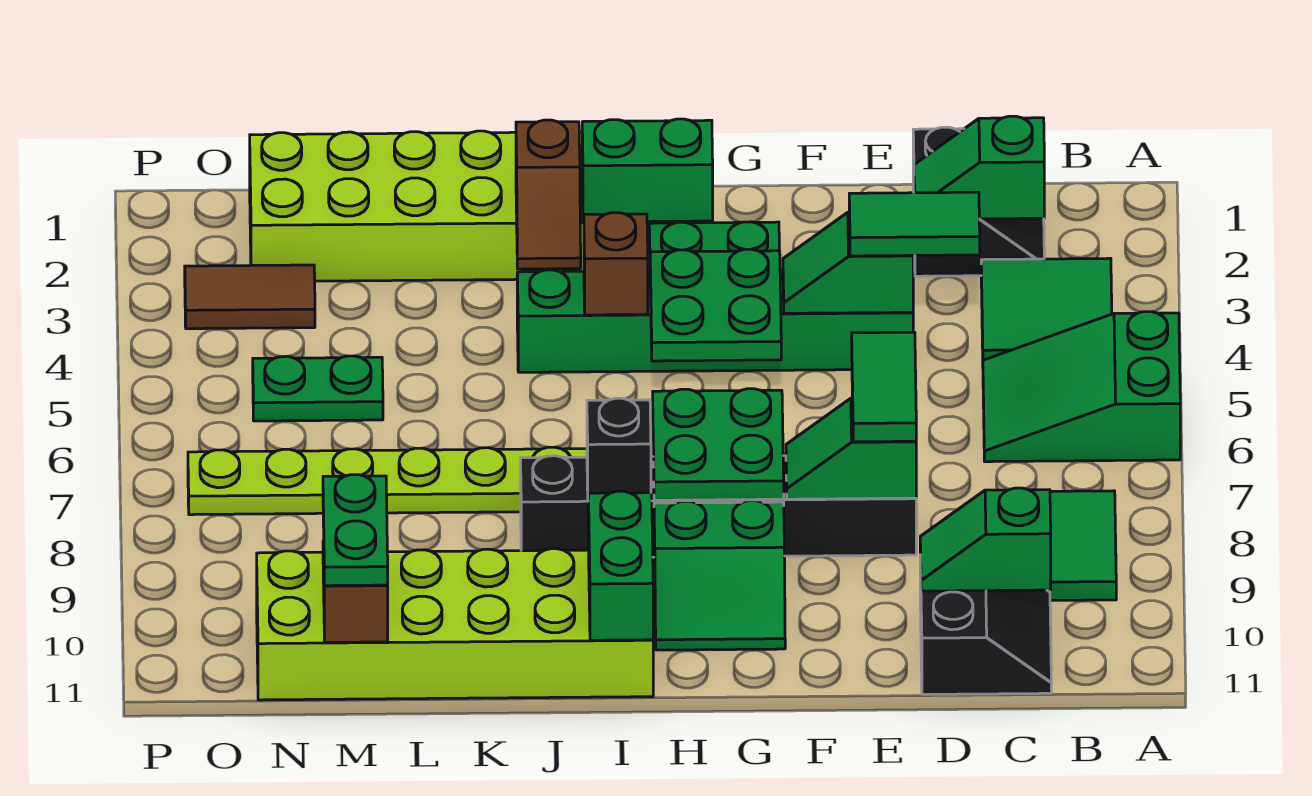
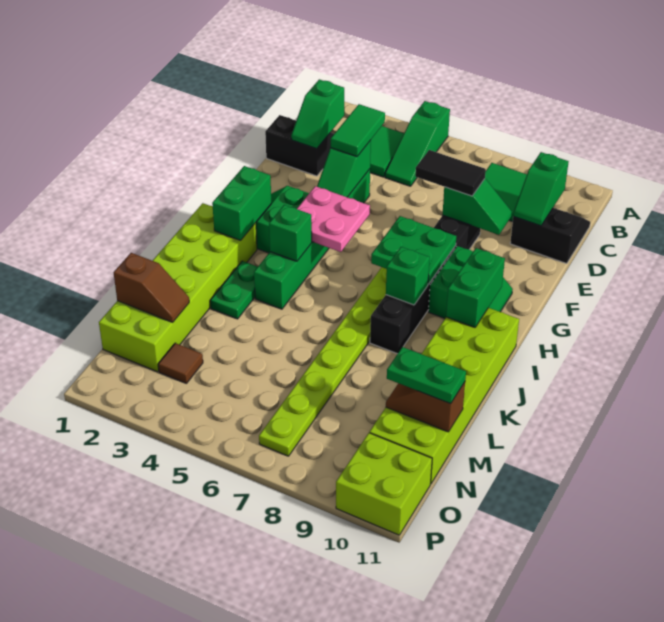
green 2x3 slope [983,312,1180,462] -> green 1x3 slope [385,101,450,186]
green 1x2 tile [852,332,916,442] -> black 1x2 tile [415,150,486,196]
green 1x2 slope [786,398,916,499] -> green 1x2 slope turned to [442,179,512,235]
green 2x2 plate [650,249,781,361] -> pink 2x2 plate [297,186,370,252]
brown 1x1 brick [584,213,648,315] -> green 1x1 brick [269,205,312,261]
black 1x1 brick [587,398,651,494] -> green 1x1 brick [386,247,430,305]
green 1x2 brick [588,491,653,640] -> green 1x2 brick turned to [446,248,505,327]
brown 1x2 slope [516,120,581,269] -> brown 1x2 slope moved to [114,253,189,322]
green 1x2 plate [253,356,383,421] -> green 1x2 plate moved to [210,261,257,319]
brown 1x2 tile [185,265,315,329] -> brown 1x1 tile [158,343,203,383]
none -> lime 2x2 brick [336,433,432,535]

